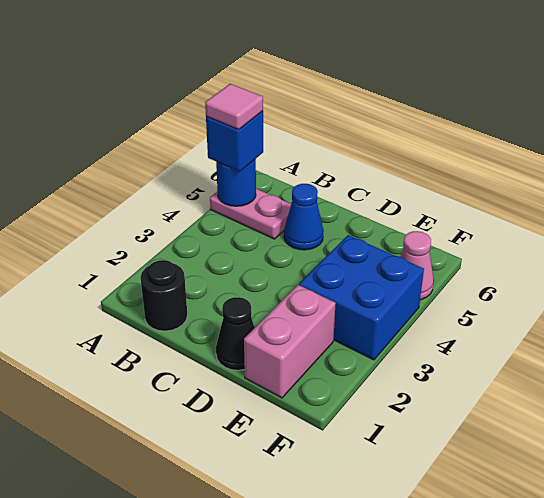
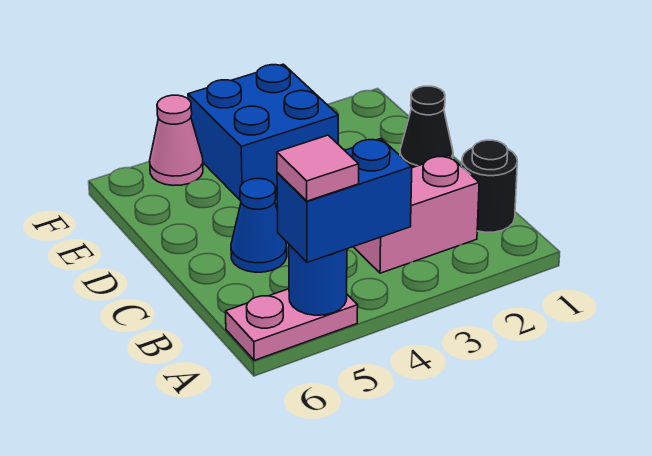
pink 1x2 plate [210,189,291,239] -> pink 1x2 plate turned to [226,289,358,360]
blue 1x1 brick [206,111,263,172] -> blue 1x2 brick [277,139,412,262]
pink 1x2 brick [244,285,336,398] -> pink 1x2 brick moved to [354,156,479,273]

